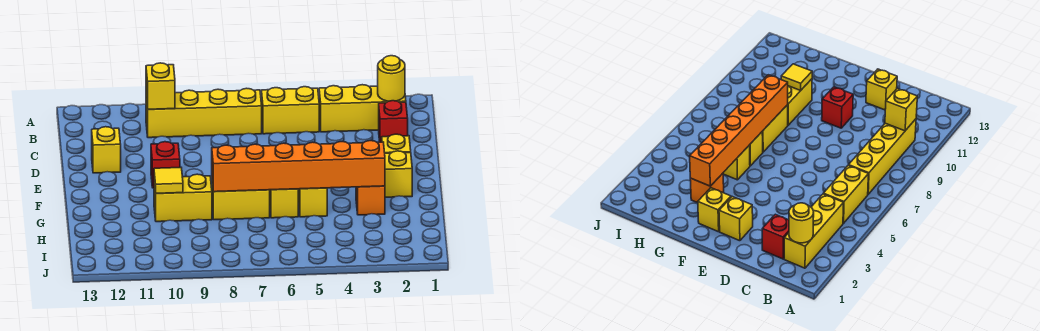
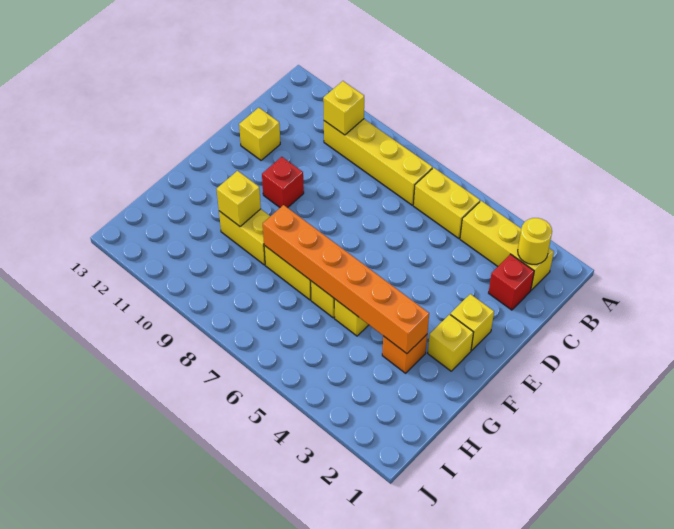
yellow 1x1 tile [154,168,183,193] -> yellow 1x1 brick [217,171,261,227]

